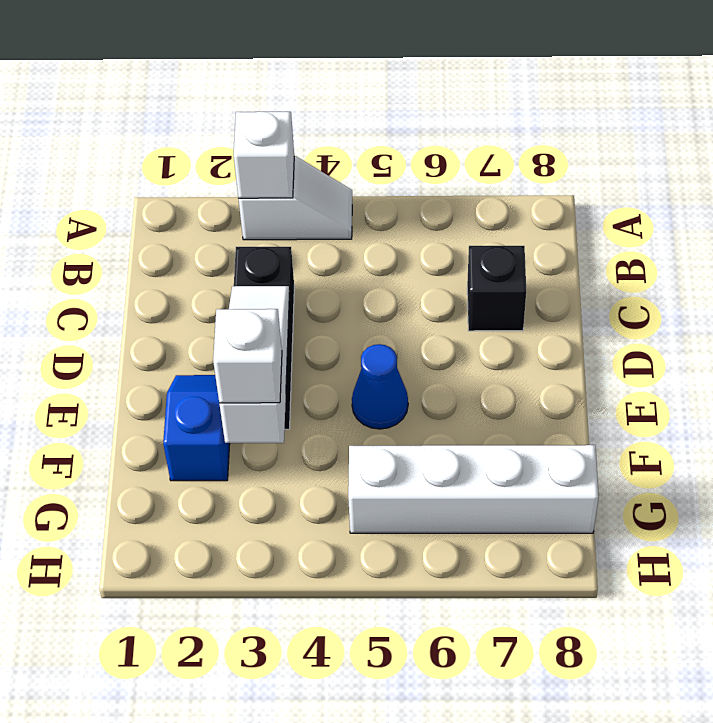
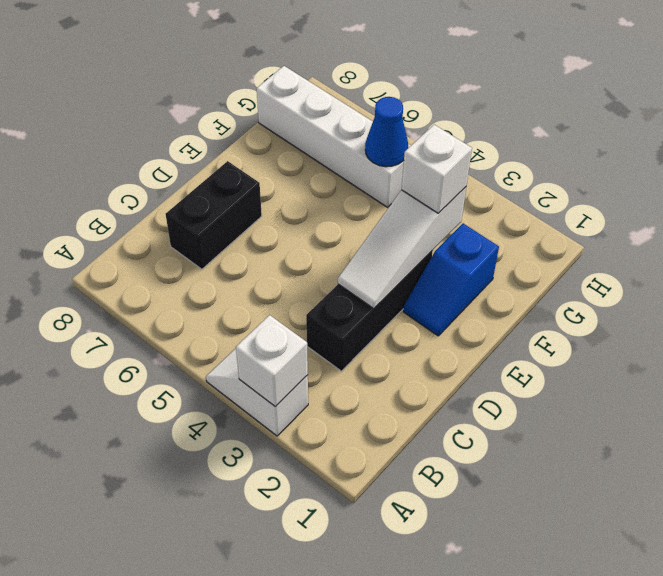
black 1x1 brick [467,246,526,331] -> black 1x2 brick [166,161,262,269]
blue 1x1 cone [352,344,408,429] -> blue 1x1 cone moved to [365,97,408,167]

